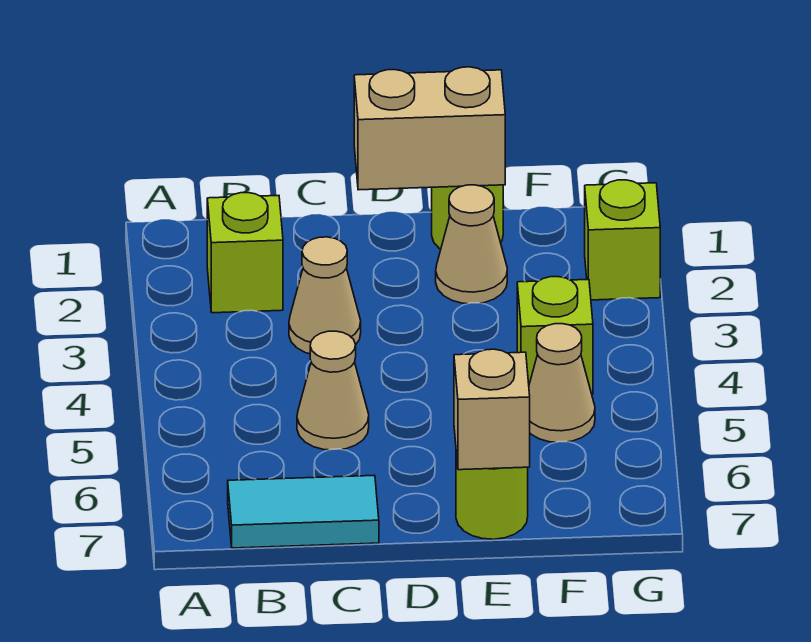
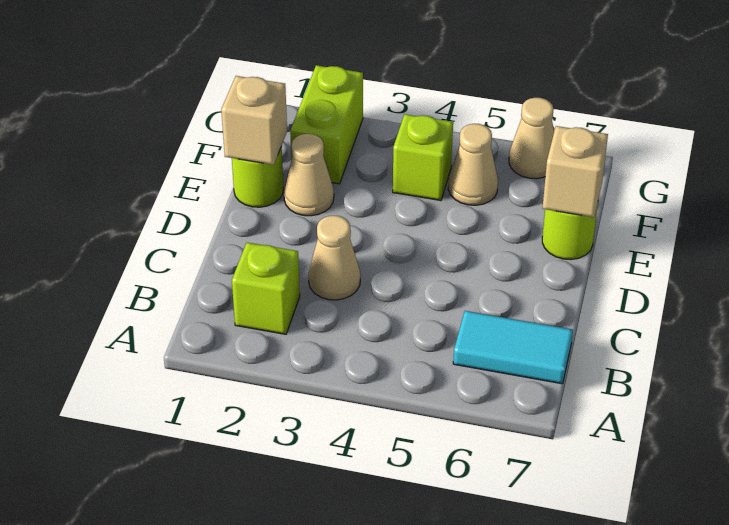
cyan 1x2 tile [228,475,379,548] -> cyan 1x2 tile turned to [453,311,573,384]
tan 1x1 cone [297,331,369,450] -> tan 1x1 cone moved to [509,98,554,179]
tan 1x2 brick [354,67,505,190] -> tan 1x1 brick [221,76,287,165]
lime 1x1 brick [585,180,660,300] -> lime 1x2 brick [290,65,363,184]

